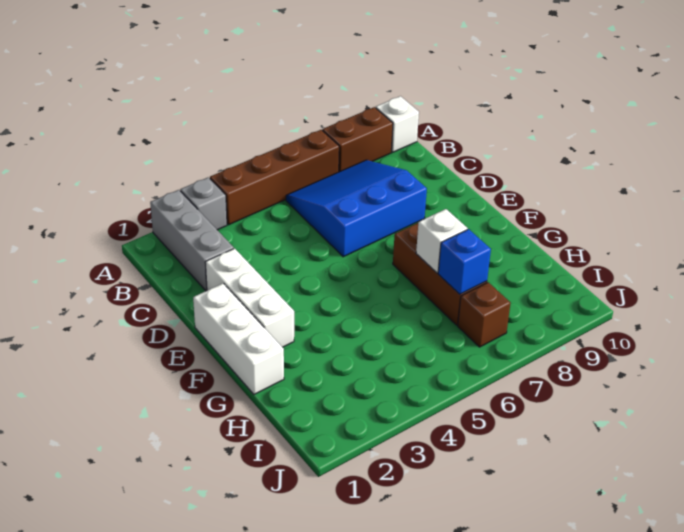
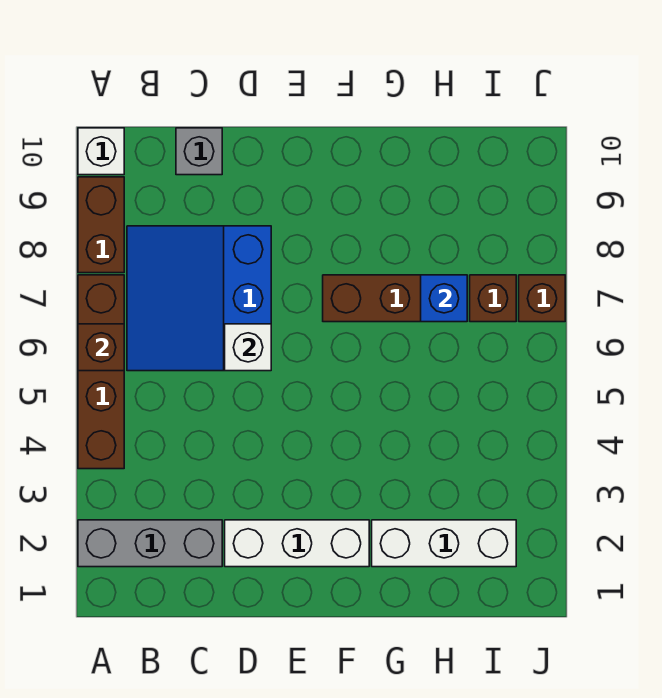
grey 1x1 brick [180,177,227,230] -> grey 1x1 brick moved to [176,128,222,175]
none -> brown 1x1 brick [78,324,124,371]
white 1x3 brick [193,283,284,394] -> white 1x3 brick moved to [372,520,516,567]
white 1x1 brick [416,209,468,273] -> white 1x1 brick moved to [225,324,271,371]
none -> brown 1x1 brick [519,275,565,322]

